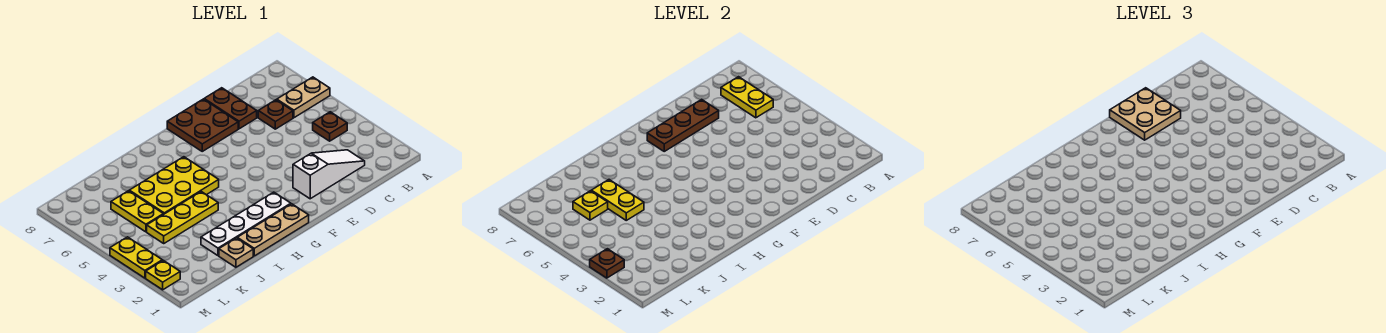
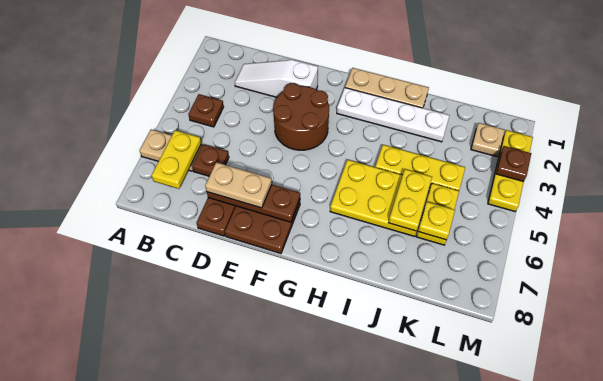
tan 2x2 plate [1110,88,1181,140] -> tan 1x2 plate [205,162,272,208]
none -> brown 2x2 round brick [273,83,329,150]
tan 1x1 plate [219,238,253,267] -> tan 1x1 plate moved to [471,123,505,157]

